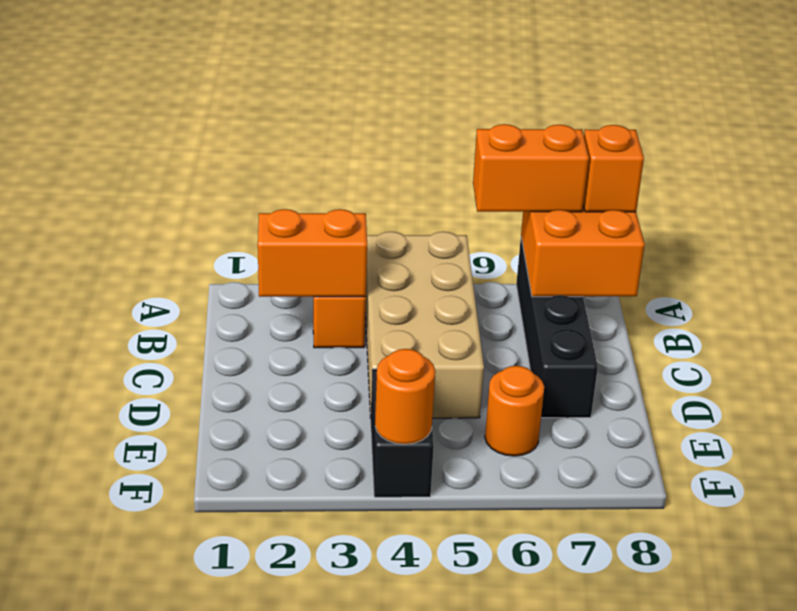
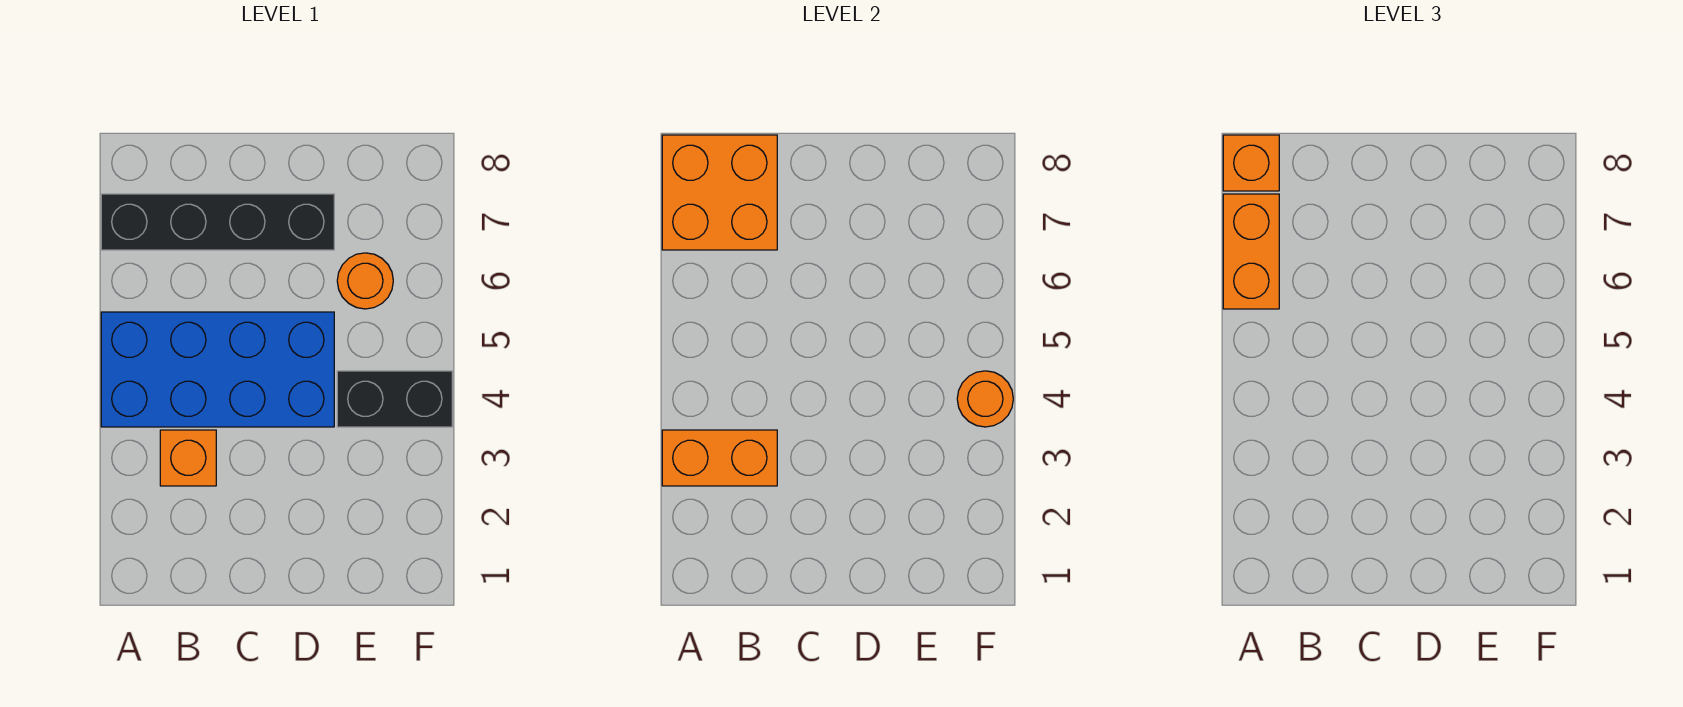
tan 2x4 brick [365,232,484,418] -> blue 2x4 brick [101,312,334,427]
orange 1x2 brick [258,209,367,297] -> orange 1x2 brick turned to [662,430,777,486]

